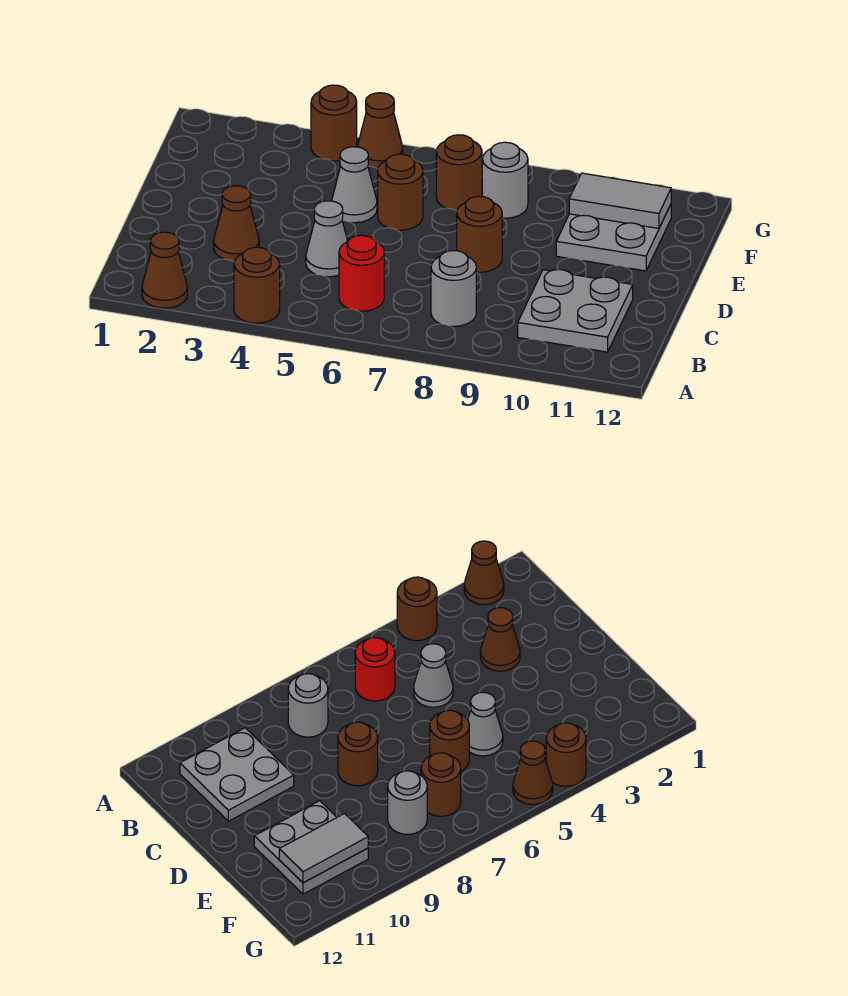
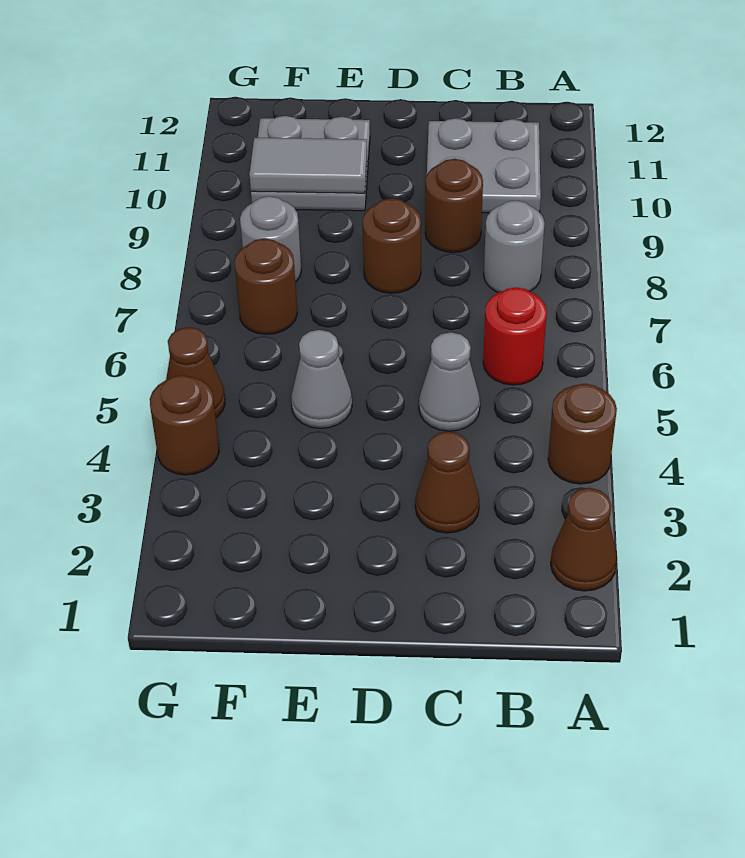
brown 1x1 round brick [378,154,423,230] -> brown 1x1 round brick moved to [425,159,483,252]
grey 1x2 tile [569,173,671,228] -> grey 1x2 tile turned to [249,138,367,193]

